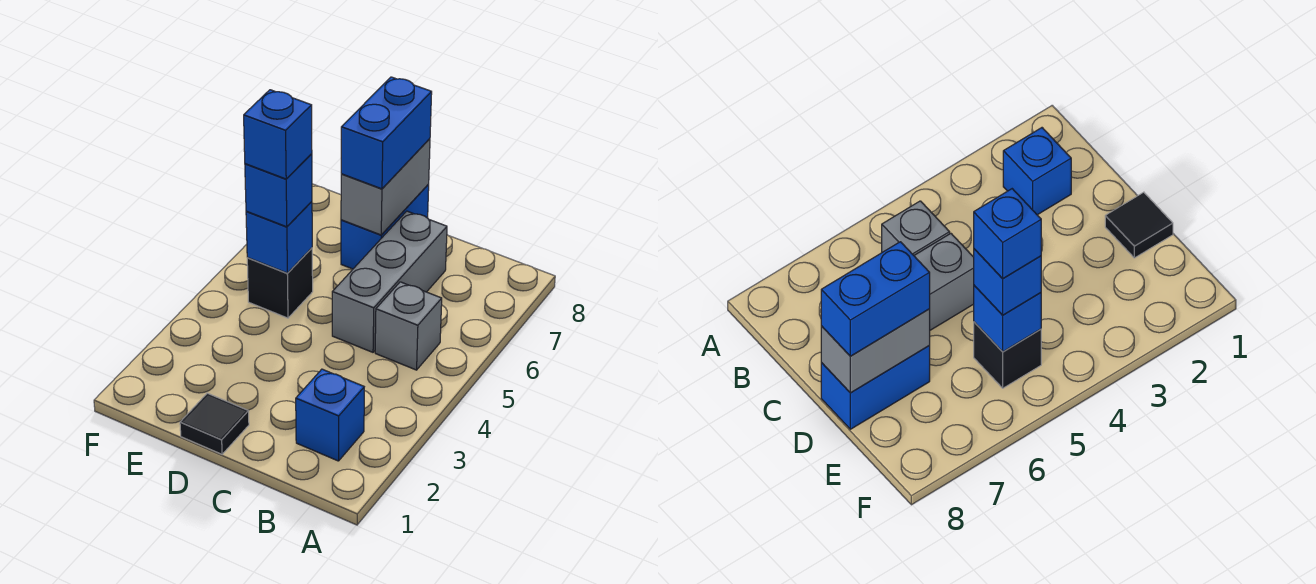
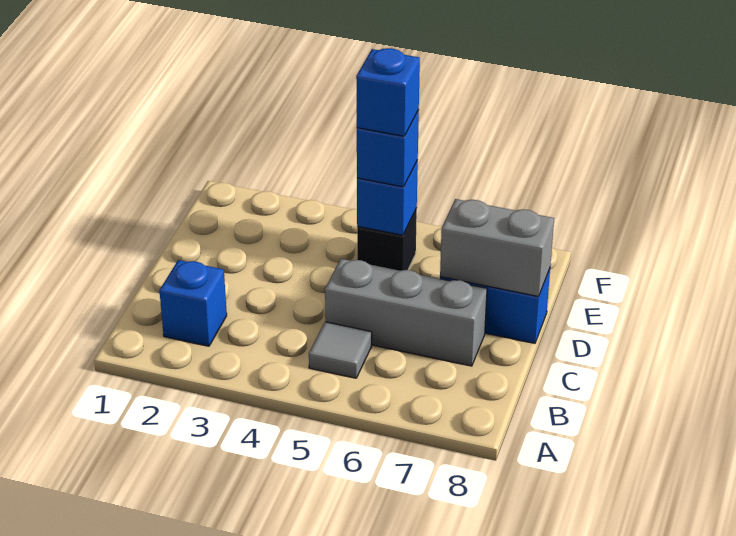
grey 1x1 brick [375,282,442,370] -> grey 1x1 tile [309,322,372,378]
black 1x1 tile [180,393,249,454] -> none
blue 1x2 brick [341,77,432,189] -> none

